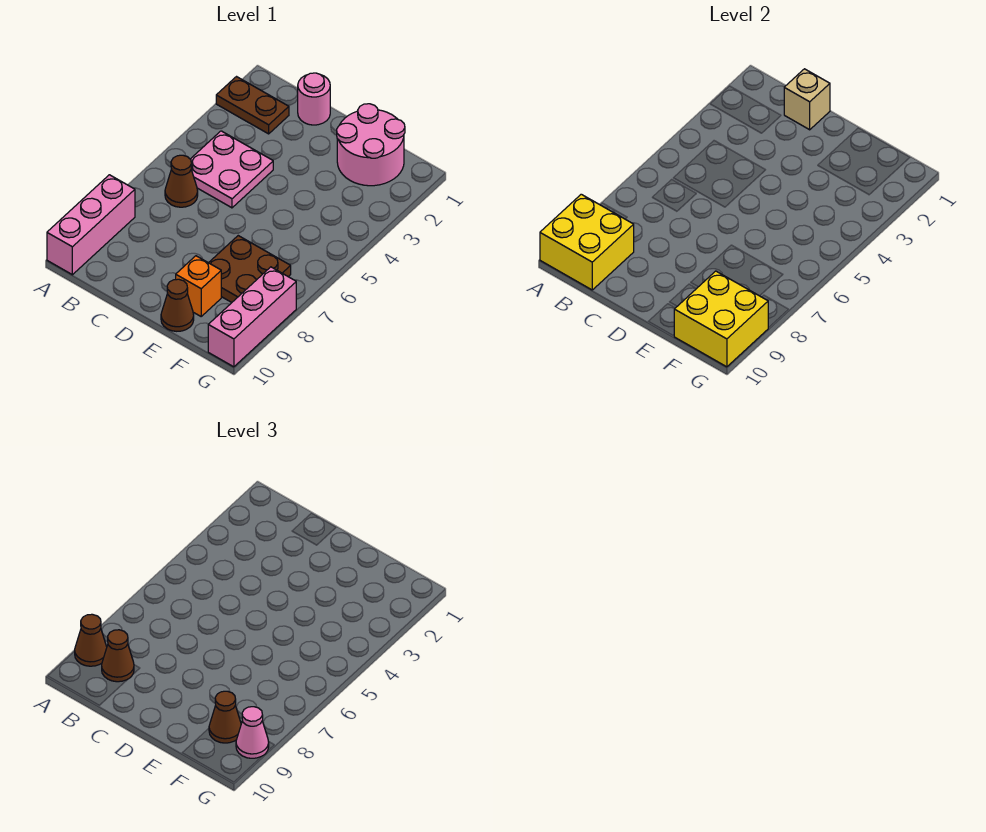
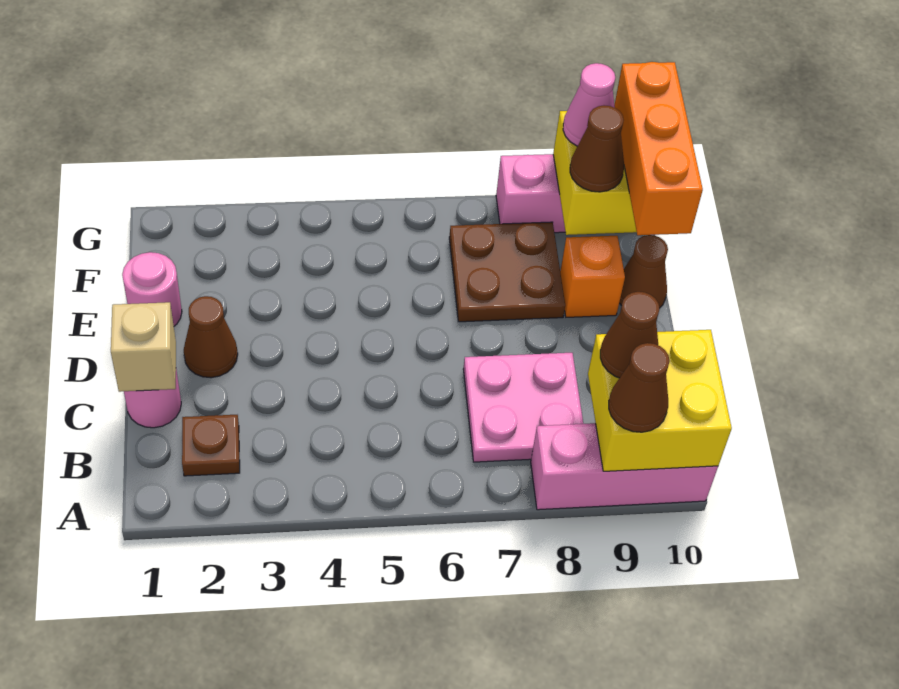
brown 1x2 plate [216,77,289,134] -> brown 1x1 plate [182,415,240,476]
pink 2x2 plate [191,131,273,208] -> pink 2x2 plate moved to [463,353,583,462]
brown 1x1 cone [165,155,198,207] -> brown 1x1 cone moved to [184,296,238,378]
pink 2x2 round brick [337,104,405,186] -> pink 1x1 round brick [122,252,182,326]
none -> orange 1x3 brick [614,62,703,235]

